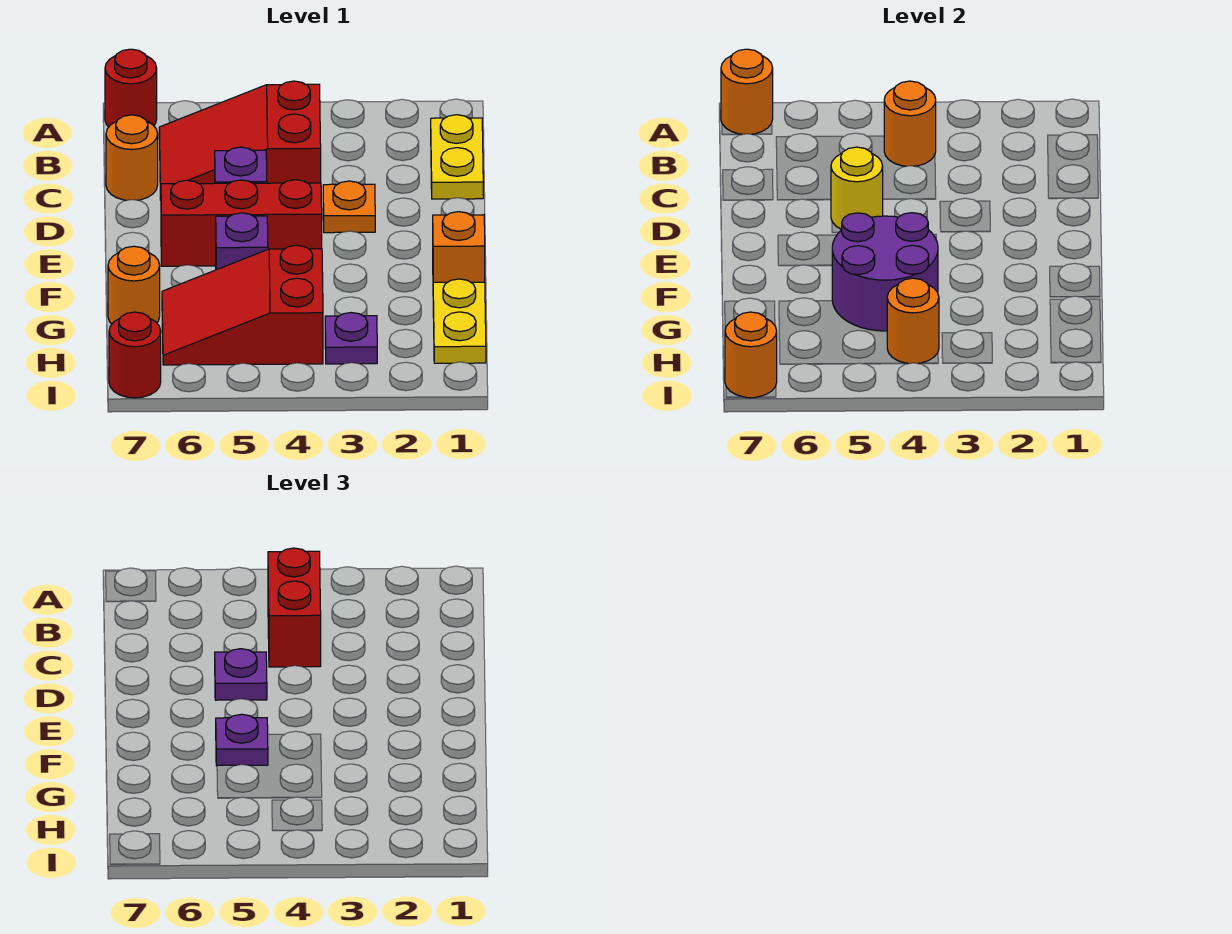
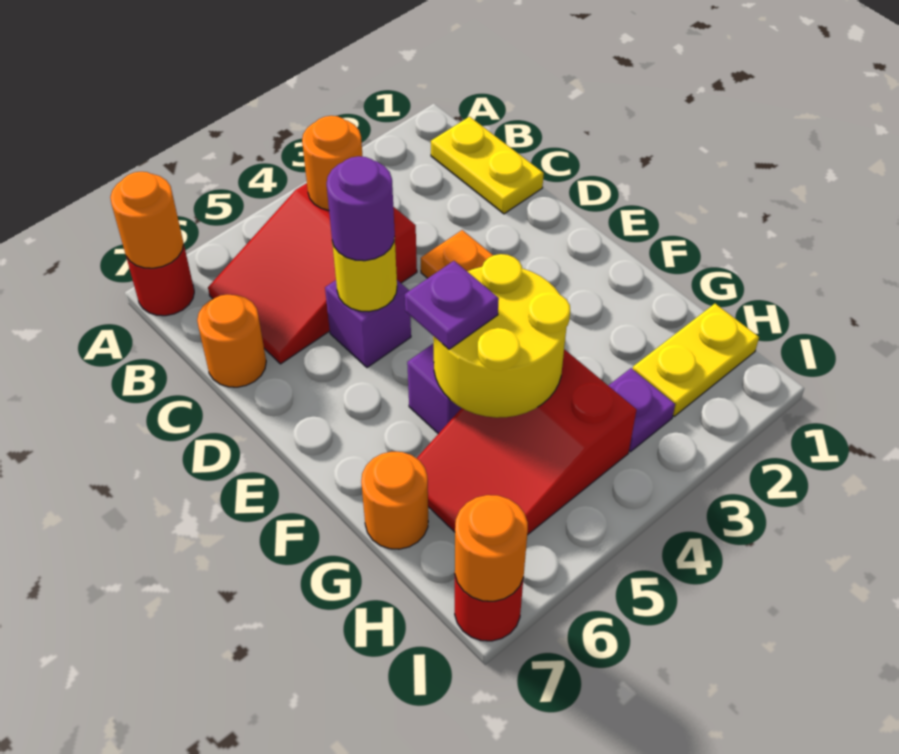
red 1x2 brick [268,548,321,667] -> none
purple 1x1 plate [215,649,267,700] -> purple 1x1 round brick [327,156,395,261]
red 1x3 brick [161,180,322,266] -> none
orange 1x1 brick [433,212,485,283] -> none
purple 2x2 round brick [832,213,938,331] -> yellow 2x2 round brick [433,254,570,418]
yellow 1x2 plate [433,279,486,363] -> yellow 1x2 plate turned to [633,304,759,416]
orange 1x1 round brick [887,278,939,364] -> none

